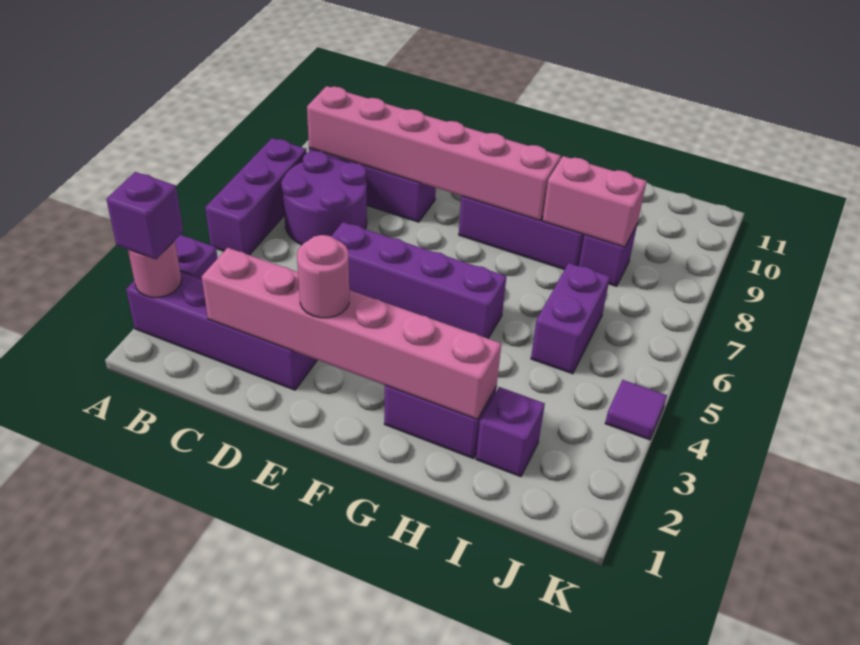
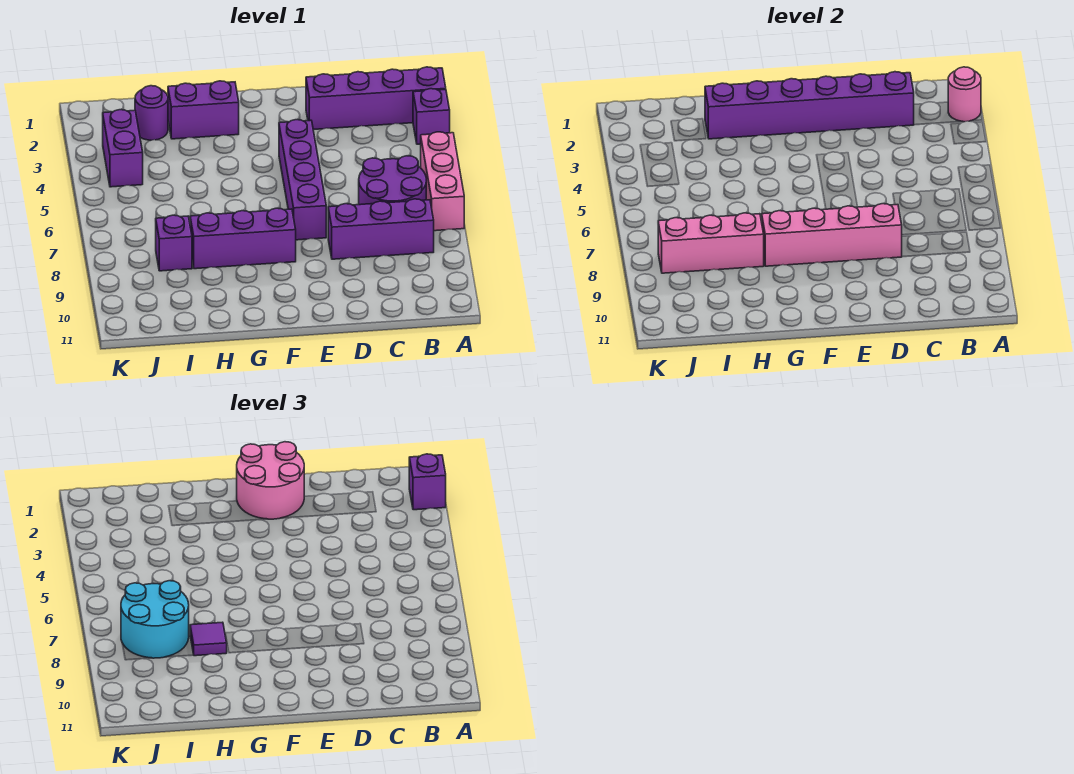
purple 1x3 brick [205,138,307,255] -> pink 1x3 brick [421,132,464,231]
pink 1x6 brick [307,86,561,220] -> pink 1x4 brick [762,204,902,266]
pink 1x6 brick [202,248,501,419] -> purple 1x6 brick [705,72,914,139]
purple 1x4 brick [331,222,506,338] -> purple 1x4 brick turned to [279,120,326,240]
pink 1x1 round brick [297,235,349,318] -> pink 2x2 round brick [237,442,304,519]
pink 1x2 brick [543,156,647,247] -> pink 1x3 brick [658,213,764,273]
purple 1x1 brick [476,387,545,477] -> purple 1x1 round brick [135,86,168,140]
purple 1x2 brick [531,263,610,374] -> purple 1x2 brick moved to [103,110,143,187]
none -> cyan 2x2 round brick [121,581,189,658]
purple 1x1 tile [605,380,667,440] -> purple 1x1 tile moved to [190,622,227,656]

